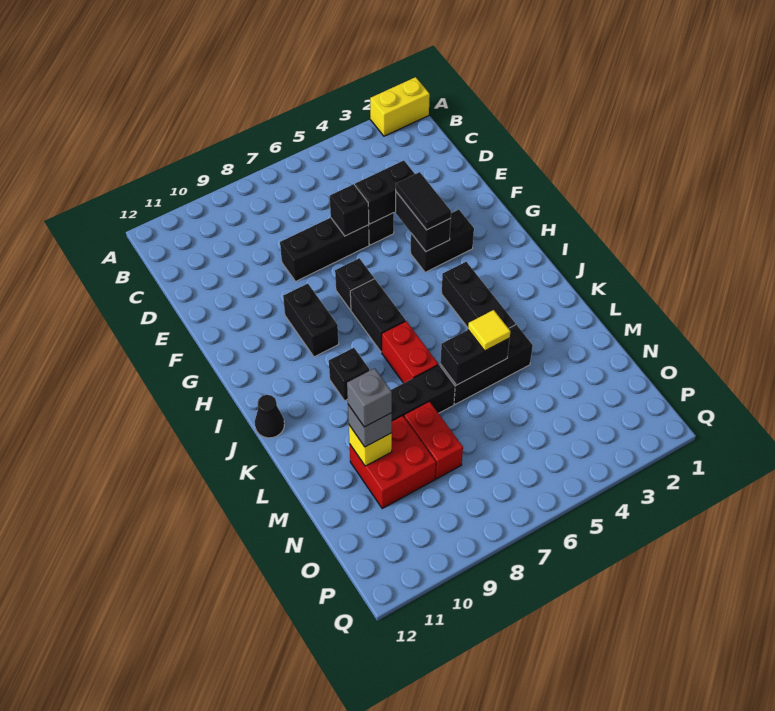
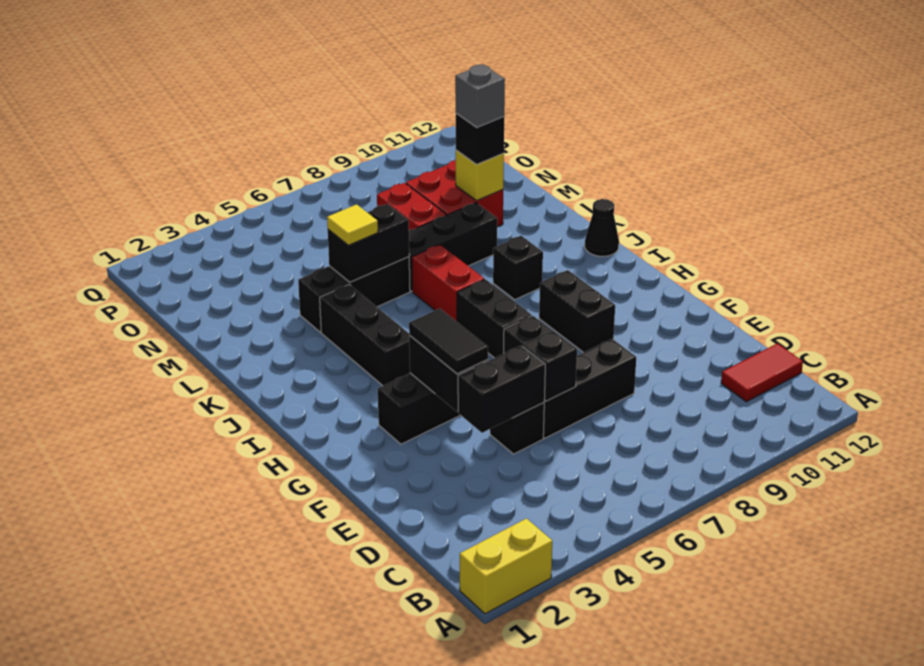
none -> red 1x2 tile [721,343,803,402]
grey 1x1 brick [348,405,392,447] -> black 1x1 brick [456,113,504,165]

